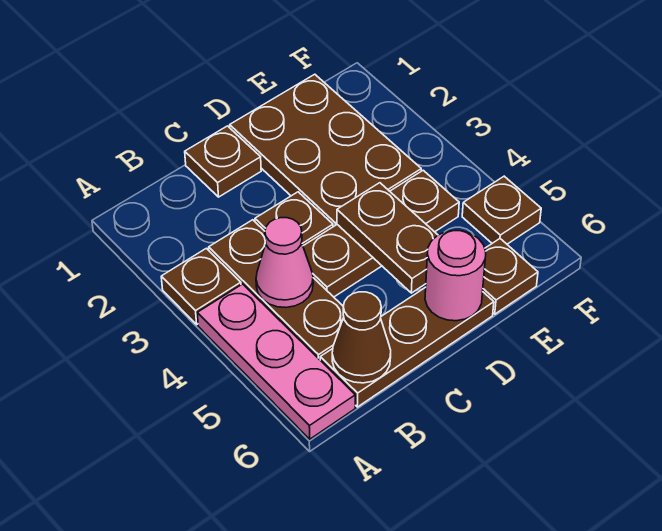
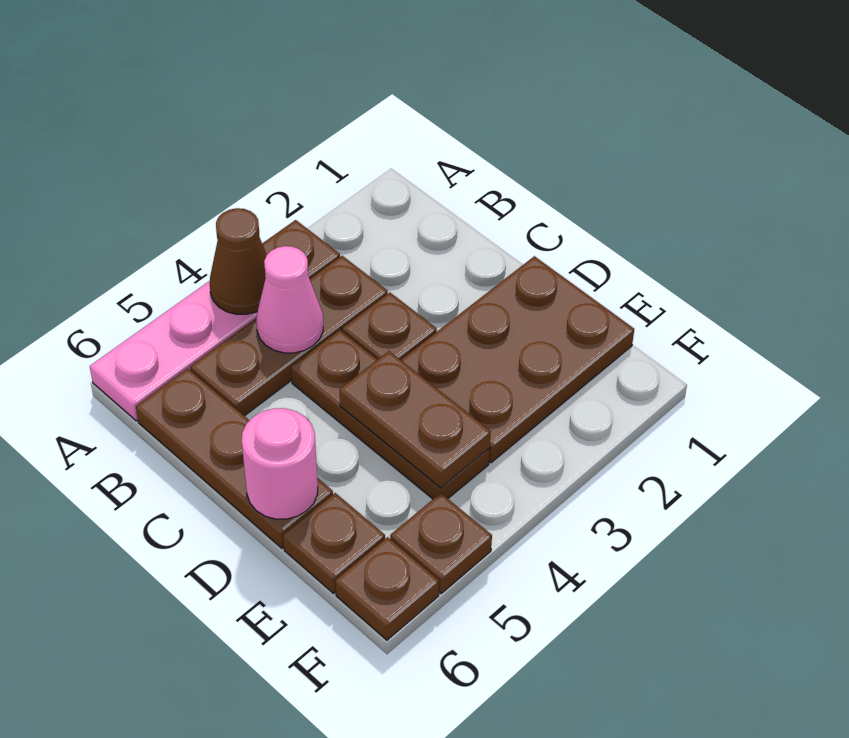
brown 1x1 cone [332,292,391,383] -> brown 1x1 cone moved to [210,208,267,314]
brown 1x1 plate [185,126,261,197] -> brown 1x1 plate moved to [335,537,439,640]
brown 1x2 plate [337,183,437,293] -> brown 1x2 plate turned to [339,351,491,488]

